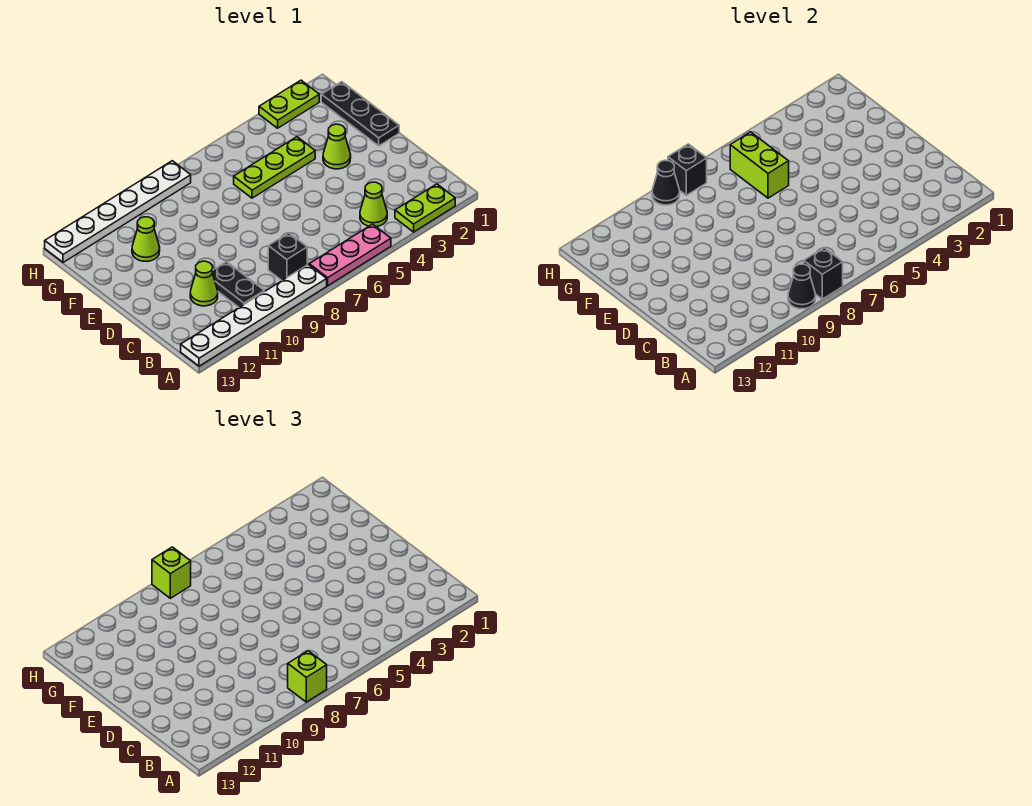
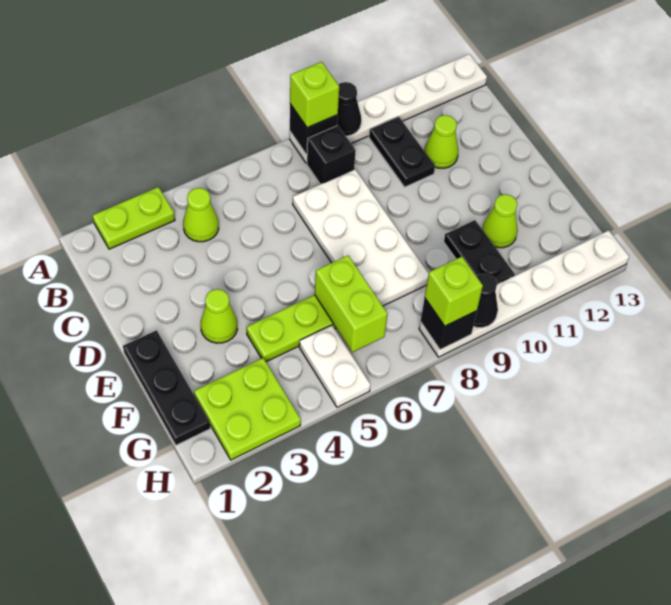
pink 1x3 plate [309,224,391,286] -> none
none -> white 2x4 plate [293,169,429,306]
none -> black 1x2 plate [444,220,515,284]
none -> white 1x2 plate [299,325,370,407]
lime 1x2 plate [259,80,319,128] -> lime 2x2 plate [194,358,301,460]

